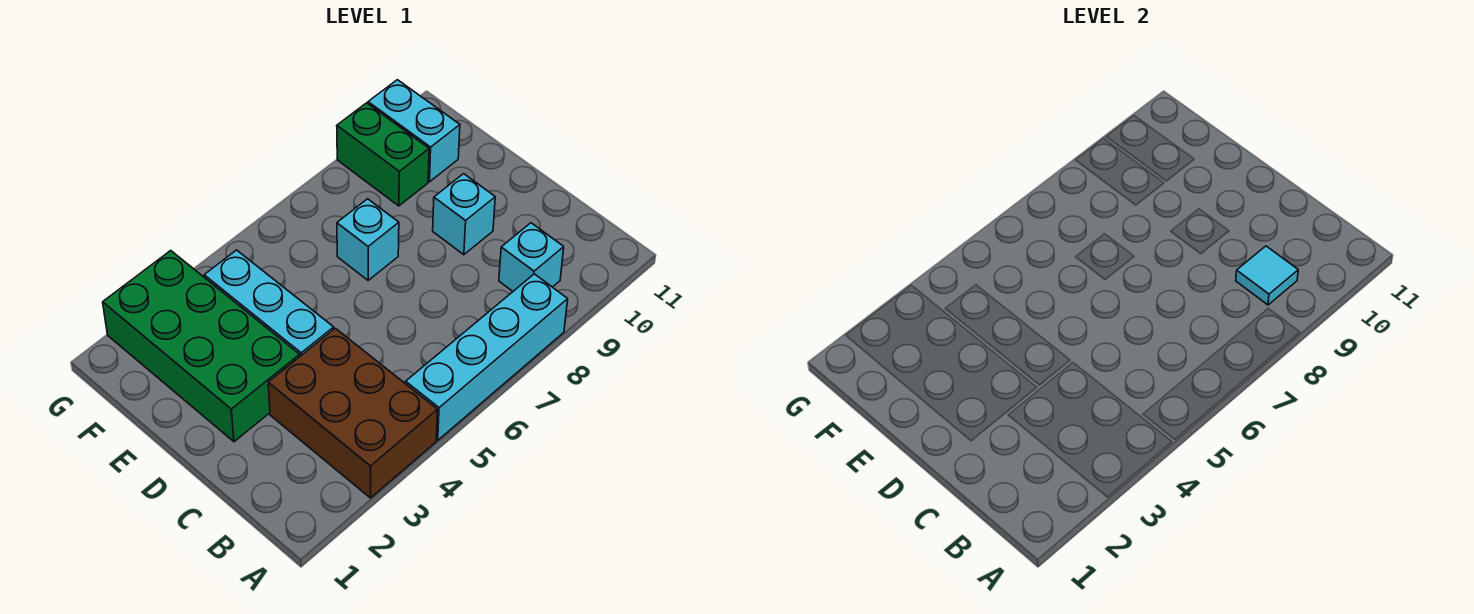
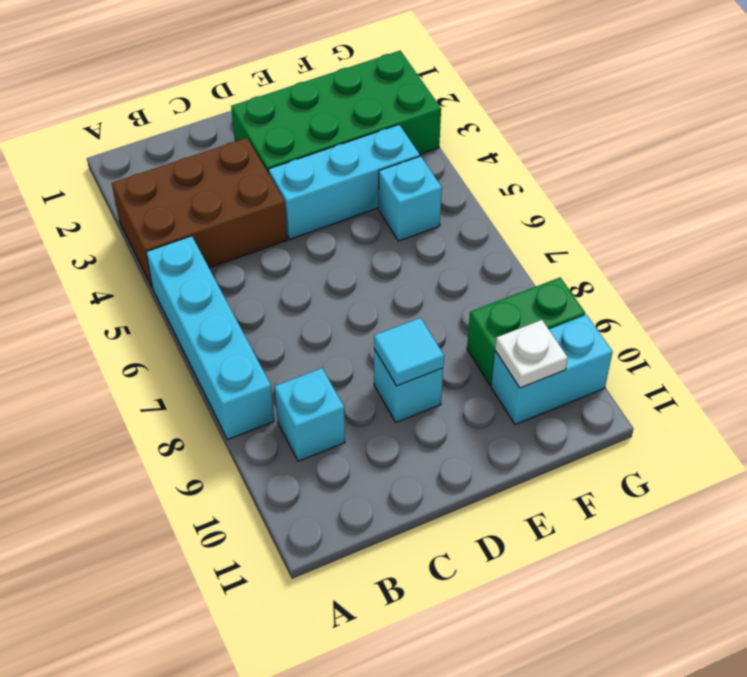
cyan 1x1 tile [1236,246,1298,305] -> cyan 1x1 tile moved to [374,318,444,386]
cyan 1x1 brick [337,199,399,280] -> cyan 1x1 brick moved to [378,156,442,241]
none -> white 1x1 plate [495,320,568,388]

